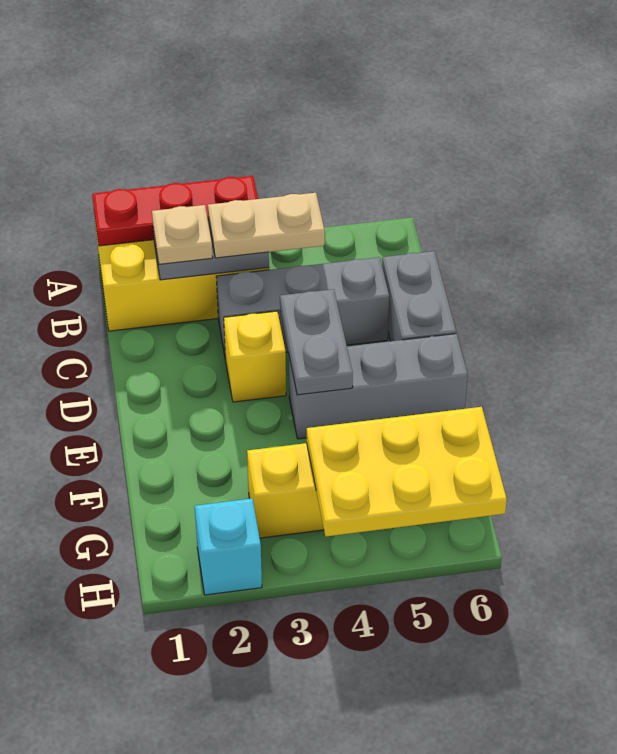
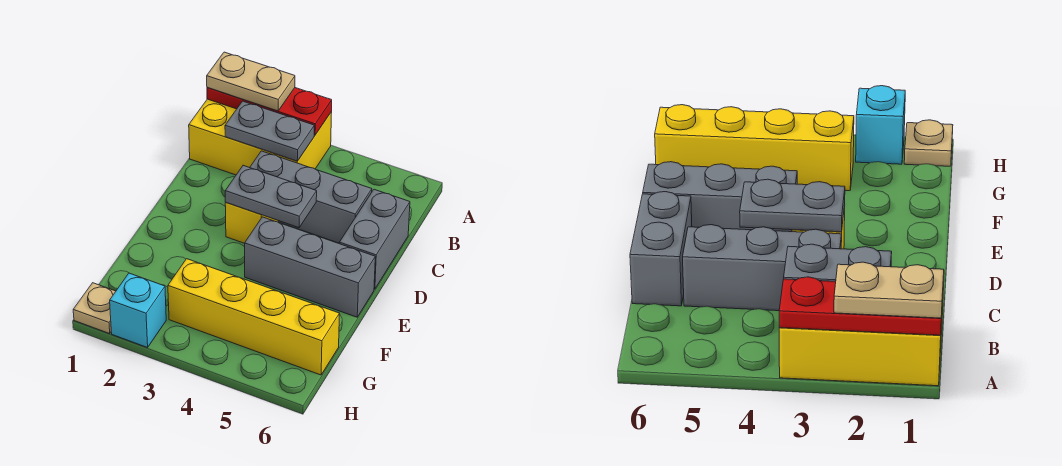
tan 1x1 plate [152,205,213,264] -> tan 1x1 plate moved to [73,283,116,334]
tan 1x2 plate [208,193,325,258] -> tan 1x2 plate moved to [207,52,295,111]
grey 1x2 plate [280,289,353,395] -> grey 1x2 plate turned to [225,165,317,228]
yellow 2x3 plate [307,407,507,536] -> none

